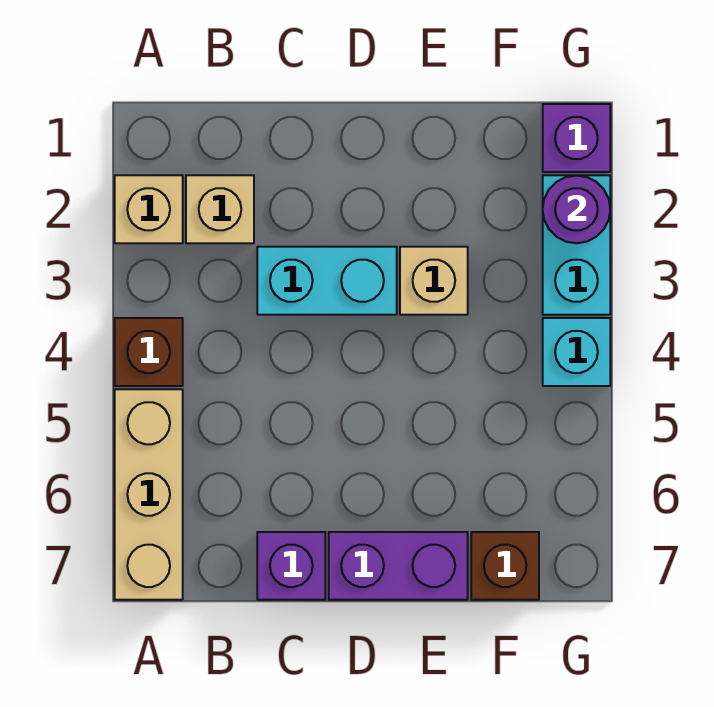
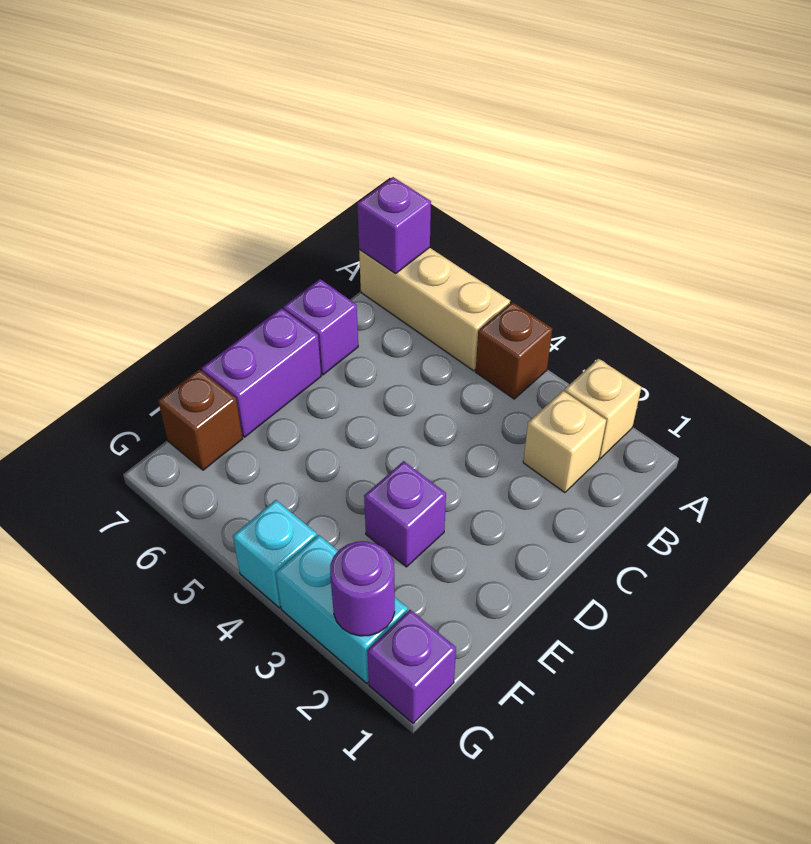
none -> purple 1x1 brick [357,177,431,273]
cyan 1x2 brick [257,247,397,315] -> none
tan 1x1 brick [400,247,468,315] -> purple 1x1 brick [364,461,446,567]

